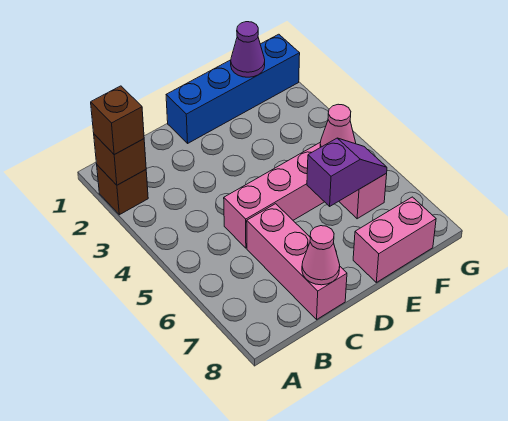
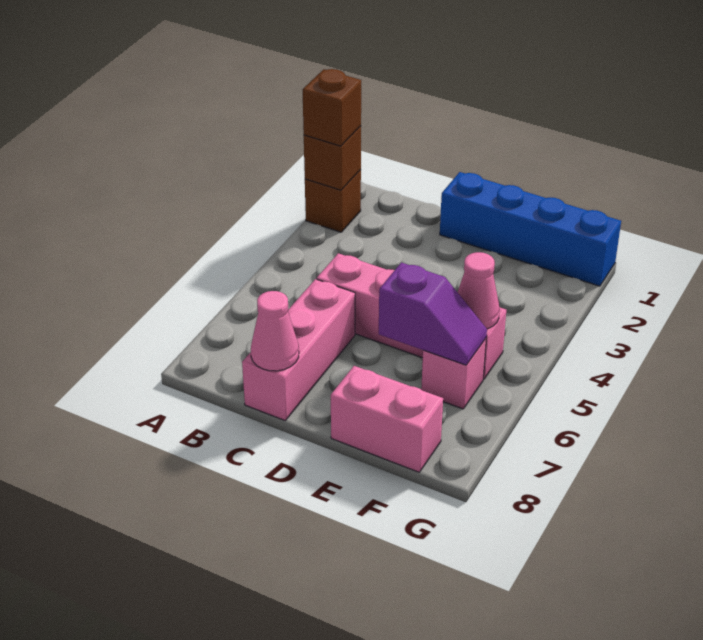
purple 1x1 cone [231,22,265,77] -> none

